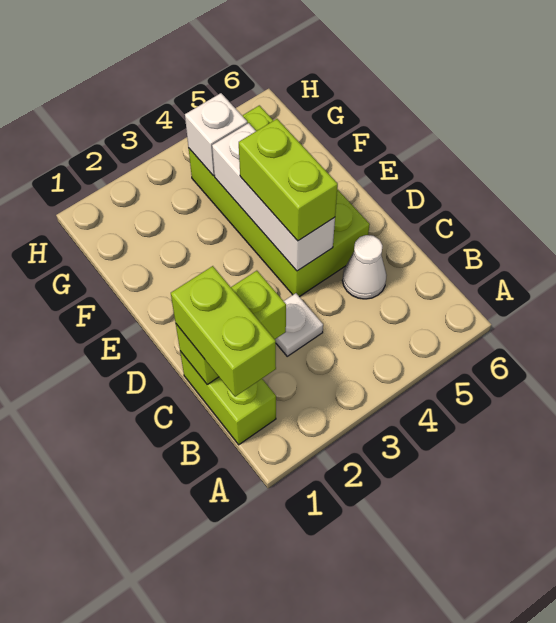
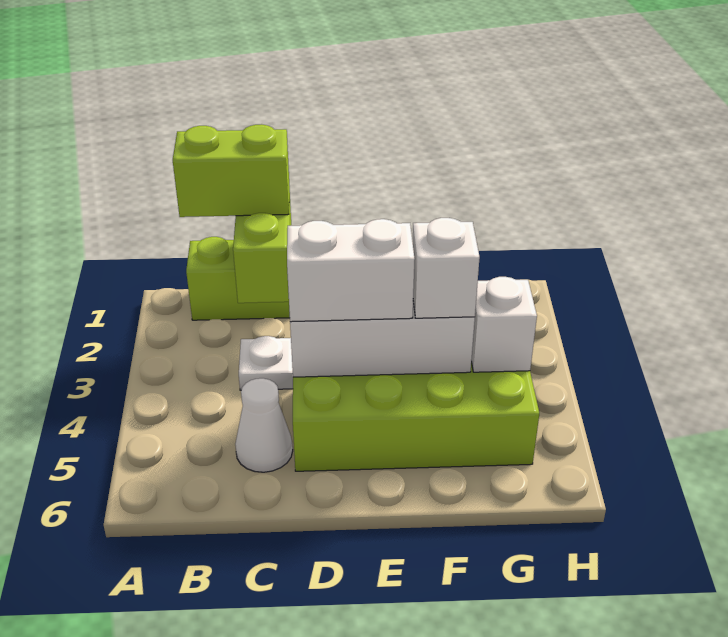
lime 1x2 brick [239,119,338,241] -> white 1x2 brick [287,219,415,322]
none -> white 1x1 brick [413,218,480,318]

